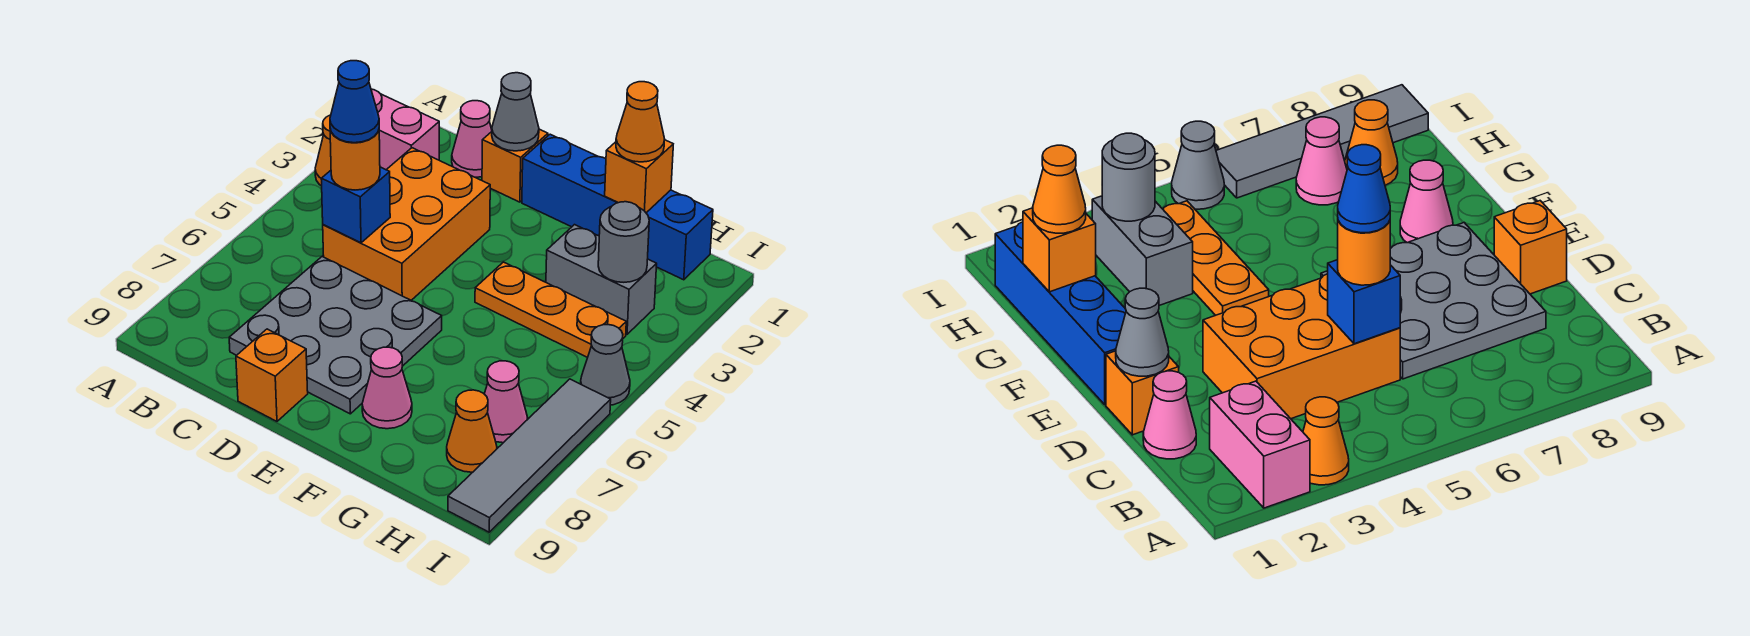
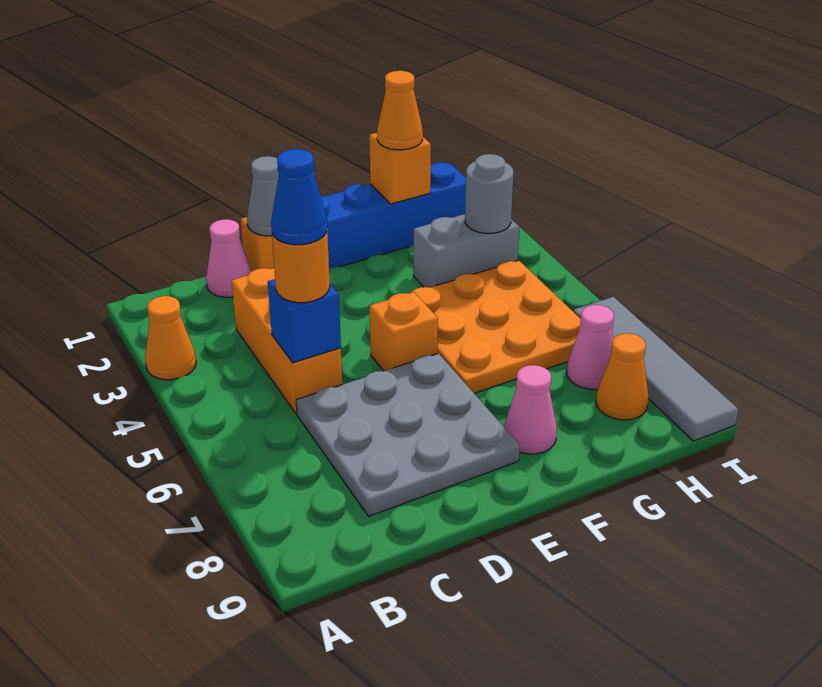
pink 1x2 brick [371,89,439,170] -> none
orange 2x3 brick [323,148,490,300] -> orange 1x3 brick [231,268,342,414]
orange 1x1 brick [236,329,308,421] -> orange 1x1 brick moved to [370,292,438,371]
orange 1x3 plate [475,262,626,358] -> orange 3x3 plate [411,261,581,393]
grey 1x1 cone [581,325,630,405] -> none

